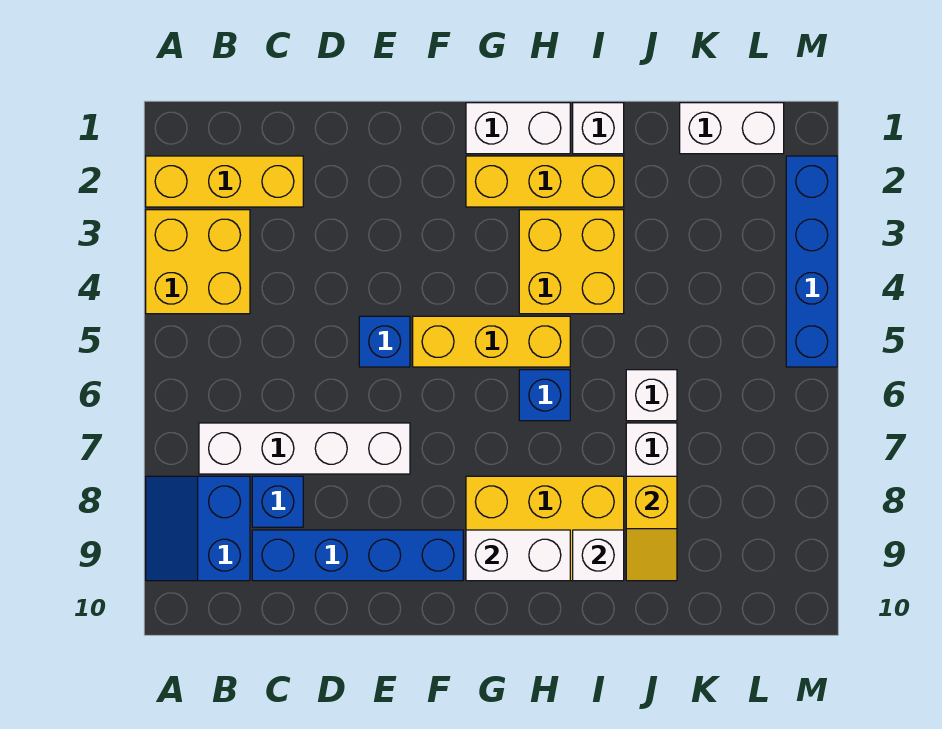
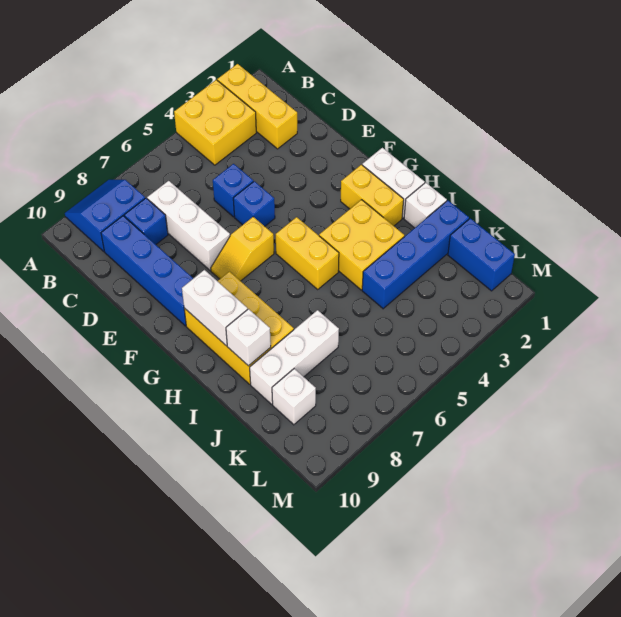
white 1x4 brick [199,423,410,474] -> white 1x3 brick [147,181,230,270]
yellow 1x3 brick [413,316,570,367] -> yellow 1x2 brick [276,217,339,289]
yellow 1x3 brick [466,156,624,207] -> yellow 1x2 brick [341,165,404,226]
blue 1x1 brick [519,370,570,421] -> blue 1x1 brick moved to [213,164,253,217]
white 1x1 brick [626,370,677,421] -> white 1x1 brick moved to [272,369,316,425]
yellow 1x2 slope [626,476,677,581] -> yellow 1x2 slope moved to [211,217,274,281]
white 1x2 brick [680,103,784,154] -> blue 1x2 brick [448,218,515,291]
blue 1x4 brick [786,156,837,367] -> blue 1x4 brick moved to [362,200,469,309]

